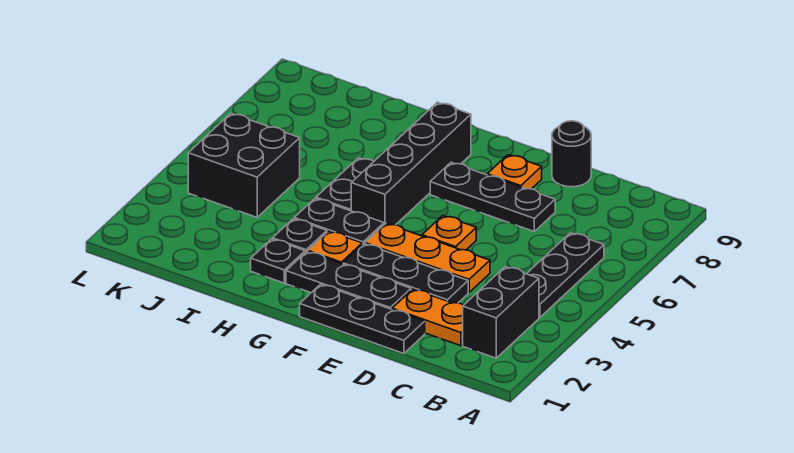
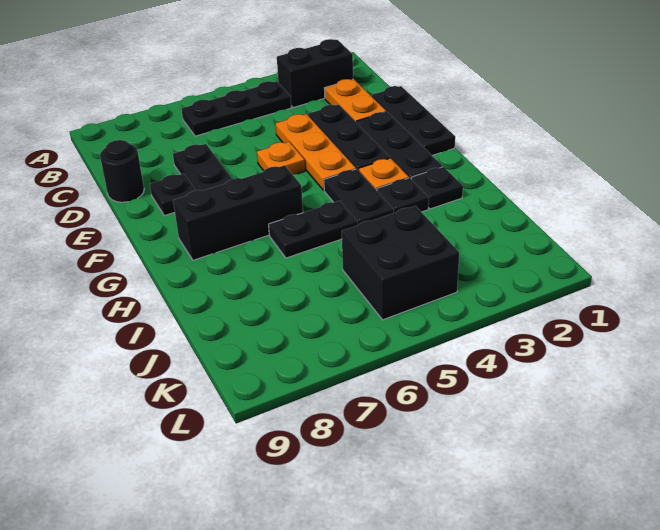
orange 1x1 plate [487,155,542,189] -> black 1x1 plate [150,174,196,216]
black 1x4 brick [351,102,471,225] -> black 1x3 brick [173,165,303,260]

